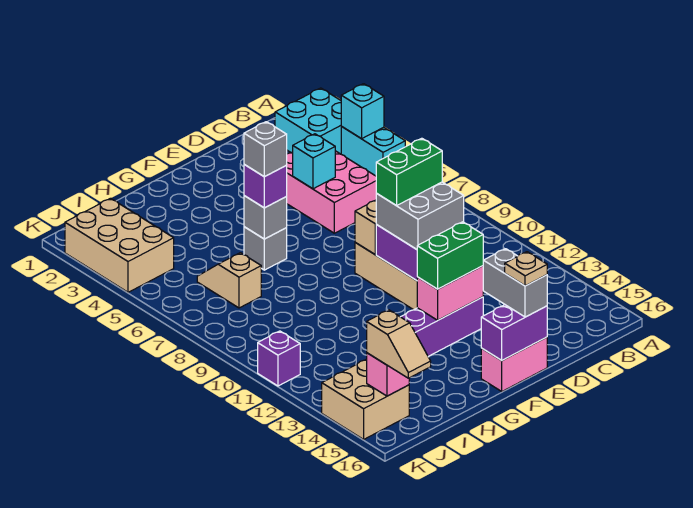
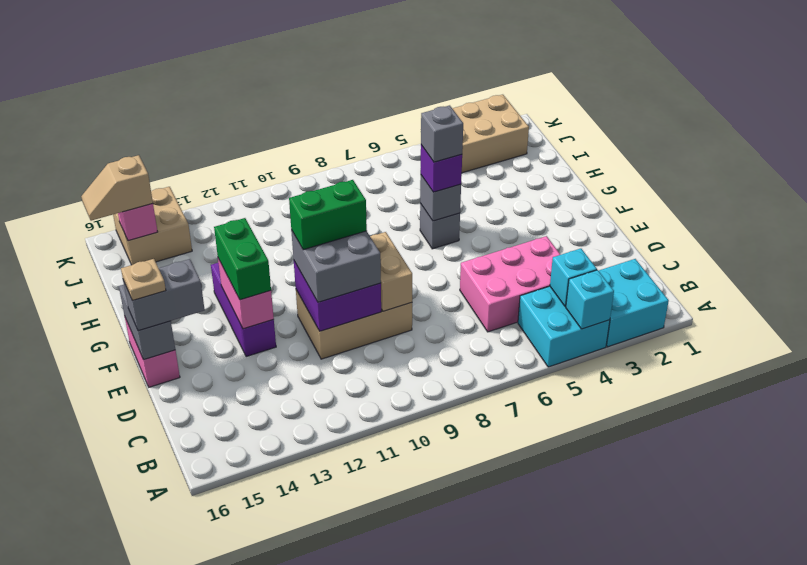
cyan 1x2 brick [341,126,405,176] -> cyan 2x2 brick [518,286,610,367]
cyan 1x1 brick [293,134,335,189] -> cyan 1x1 brick moved to [550,249,597,307]
green 1x2 brick [376,138,442,206] -> green 1x2 brick turned to [289,180,367,250]
purple 1x2 brick [481,305,547,360] -> grey 1x2 brick [119,285,175,360]
tan 1x2 slope [197,253,261,308] -> none
purple 1x1 brick [258,331,300,386] -> none

